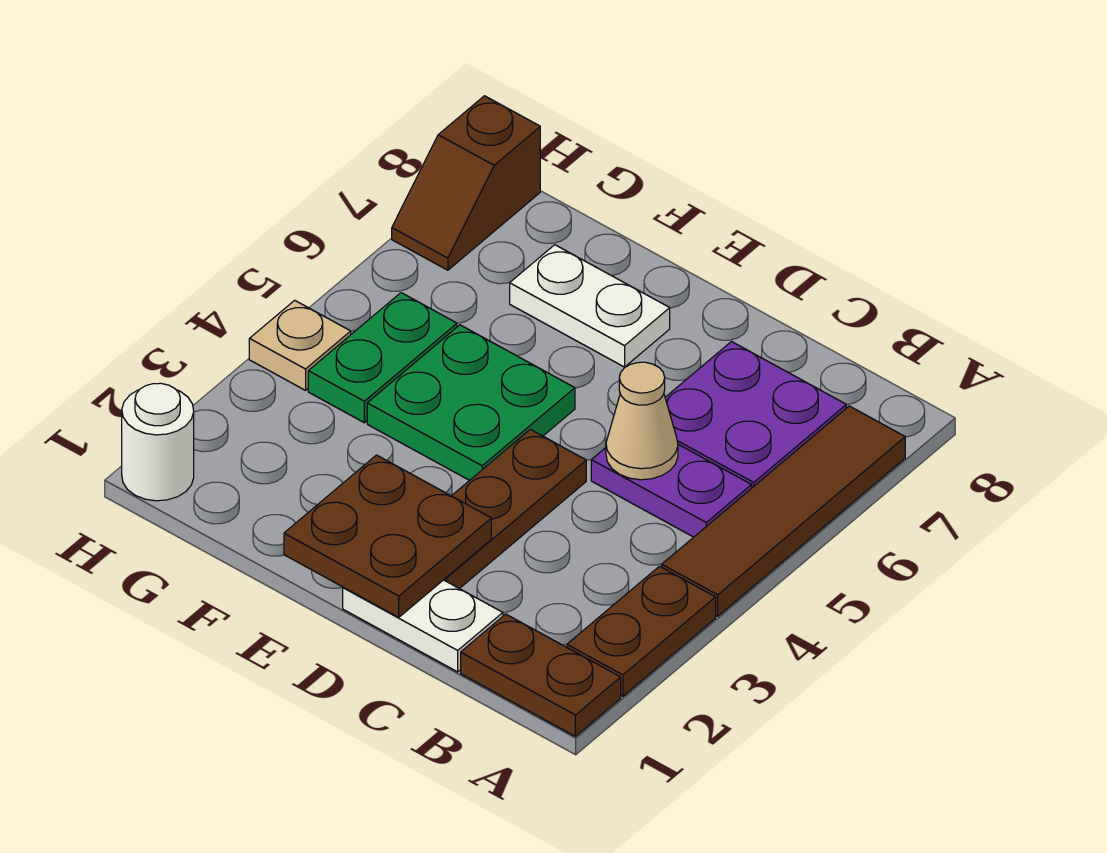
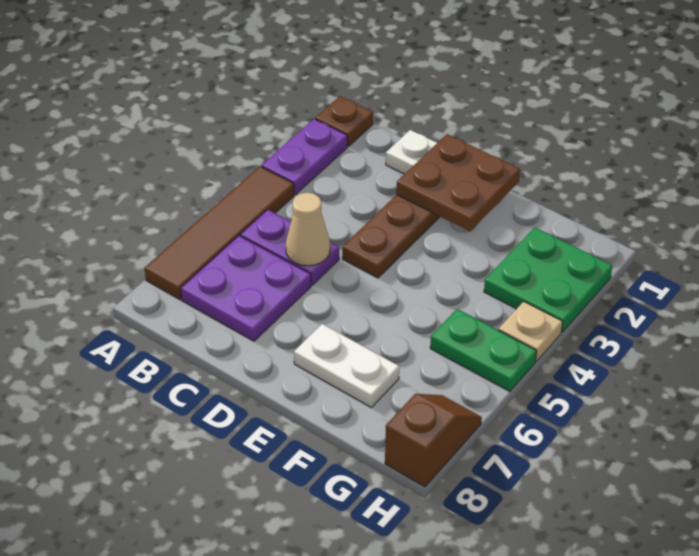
brown 1x2 plate [461,614,621,736] -> brown 1x1 plate [315,96,373,146]
brown 1x2 plate [567,566,716,696] -> purple 1x2 plate [261,119,347,195]
green 2x2 plate [367,325,575,480] -> green 2x2 plate moved to [484,227,612,332]
green 1x2 plate [308,293,457,423] -> green 1x2 plate turned to [430,309,537,391]
white 1x1 round brick [122,383,194,501] -> none

